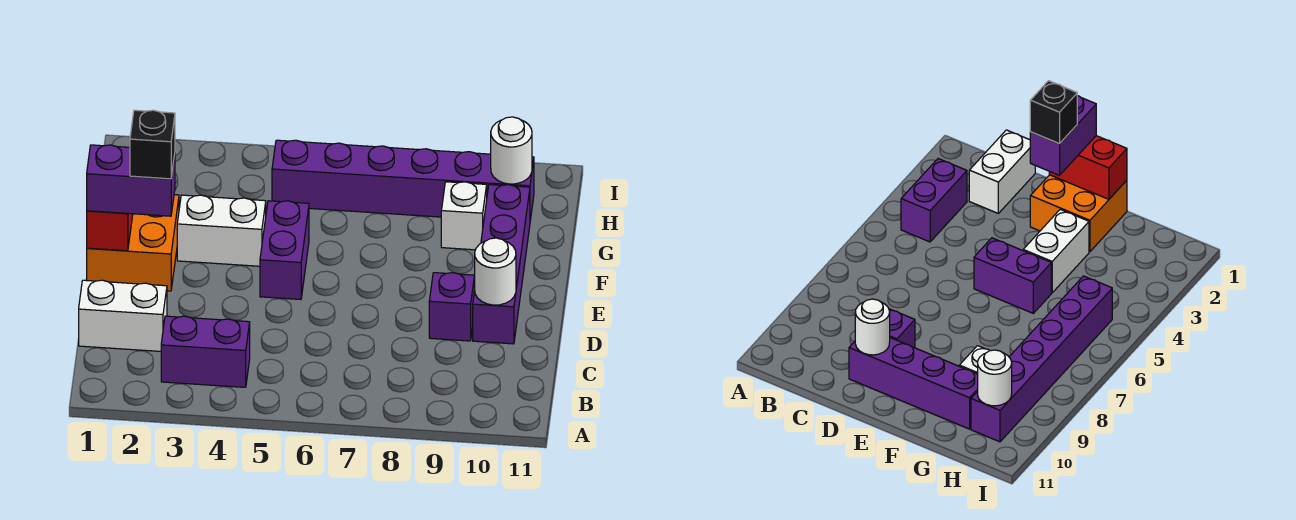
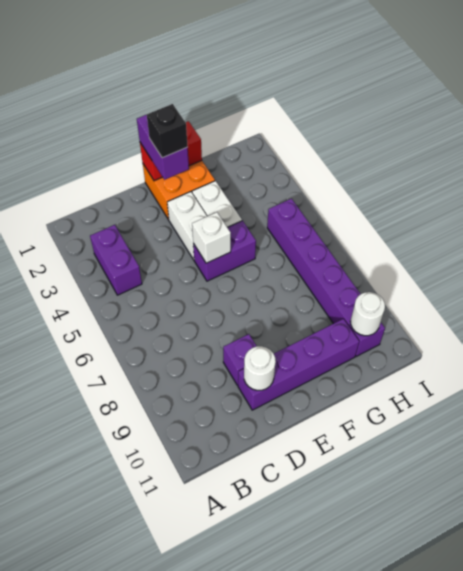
white 1x2 brick [79,280,167,351] -> white 1x2 brick moved to [167,192,207,260]
white 1x1 brick [441,182,487,250] -> white 1x1 brick moved to [192,212,231,263]

